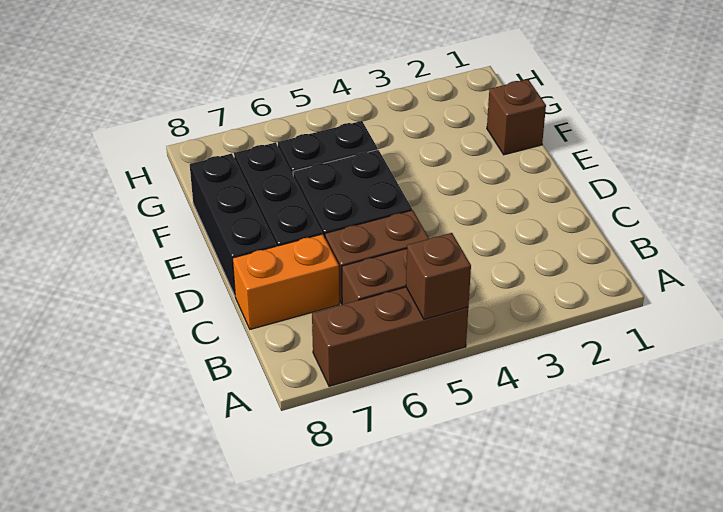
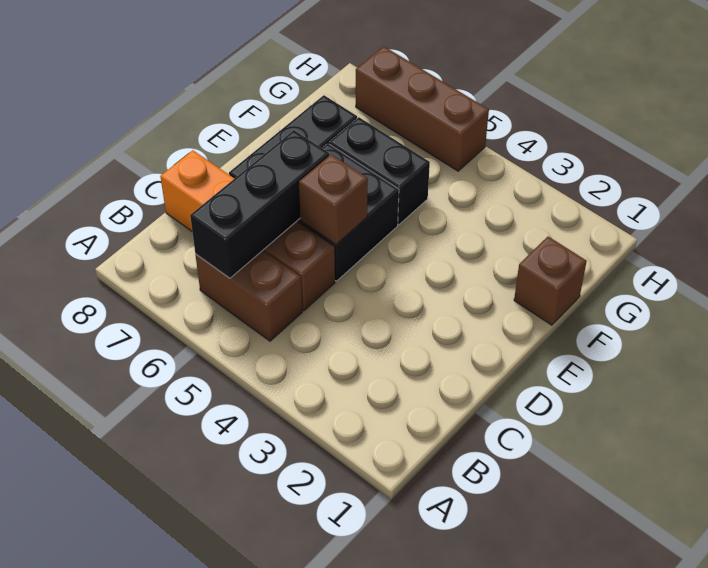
brown 1x3 brick [312,287,468,386] -> brown 1x3 brick moved to [356,46,489,171]
brown 1x1 brick [406,233,471,319] -> brown 1x1 brick moved to [299,154,368,244]
black 1x3 brick [190,154,276,295] -> black 1x3 brick moved to [190,130,329,278]

